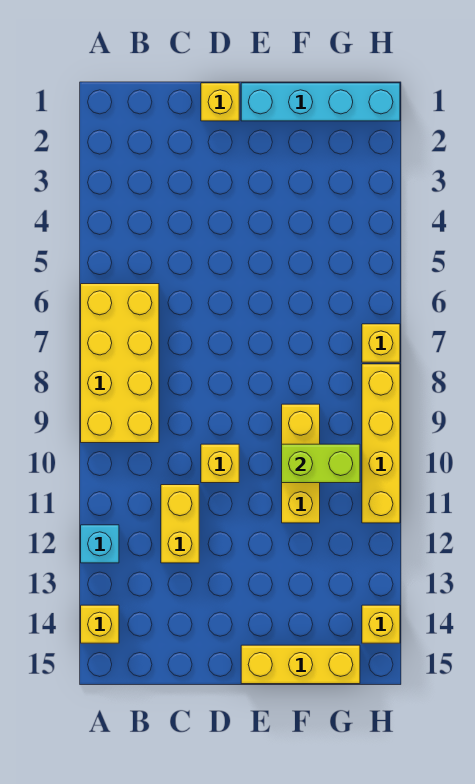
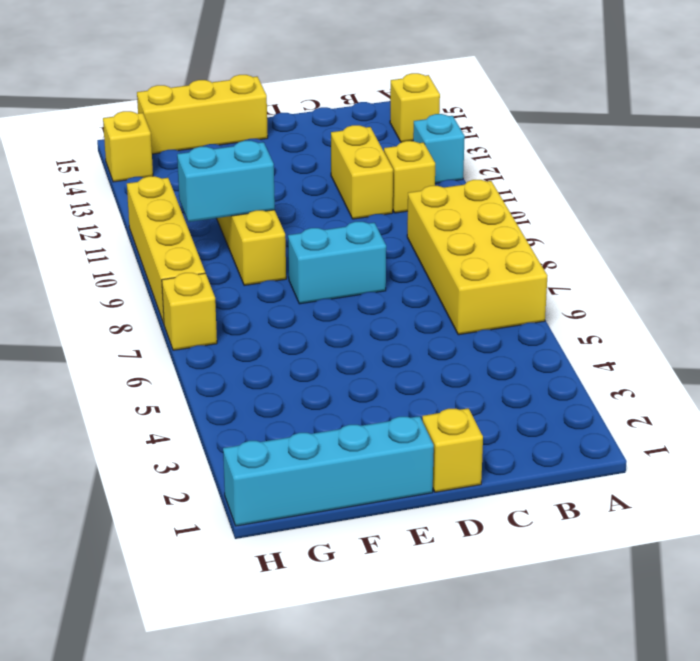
none -> cyan 1x2 brick [288,222,386,304]
yellow 1x1 brick [201,444,239,483] -> yellow 1x1 brick moved to [384,141,435,213]
lime 1x2 brick [282,444,360,483] -> cyan 1x2 brick [177,141,275,222]

